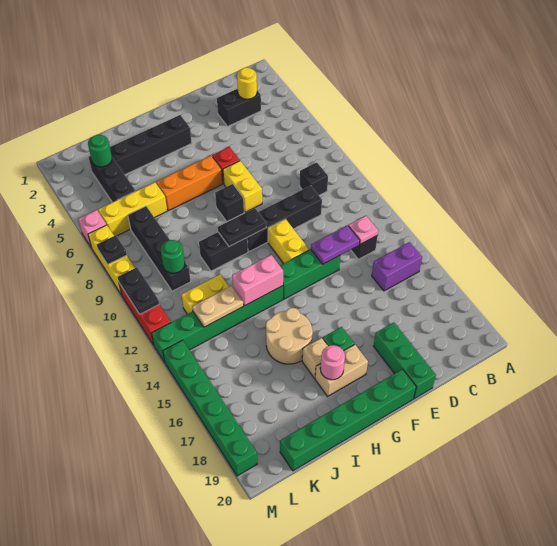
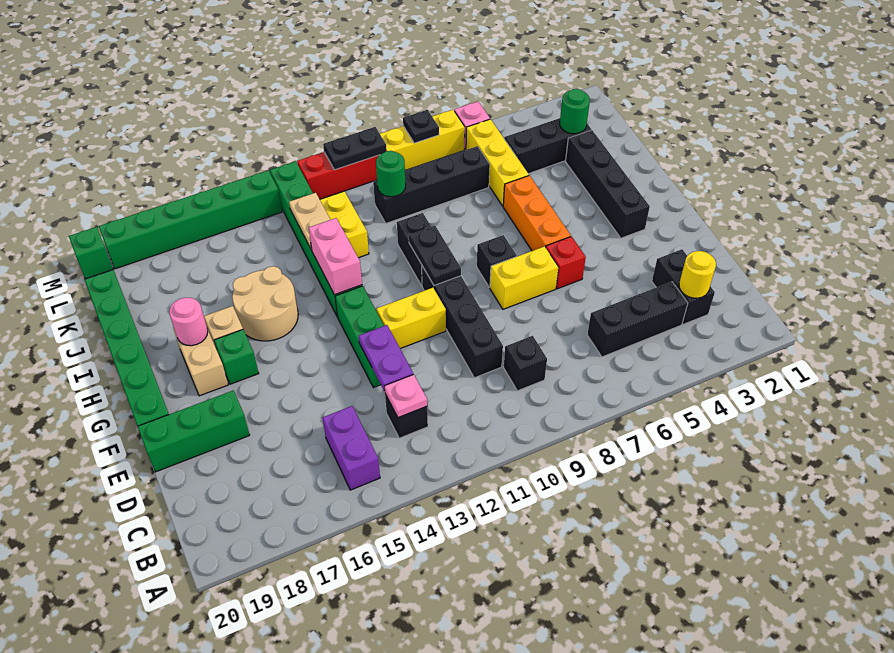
none -> black 1x3 brick [587,282,688,357]
none -> green 1x1 brick [69,227,113,279]

